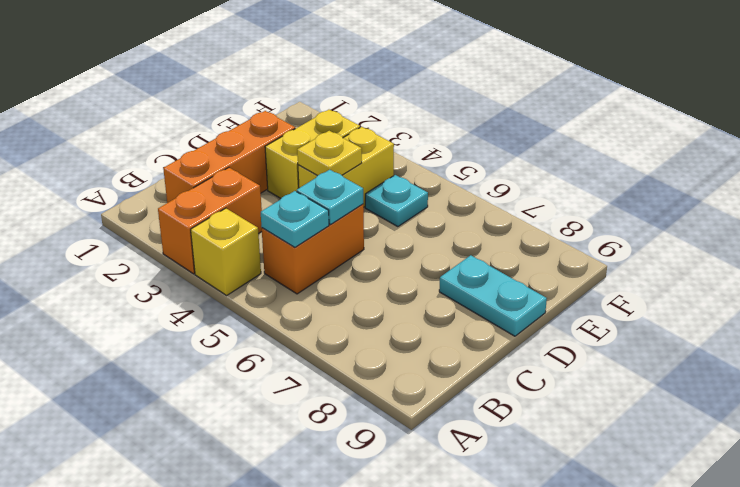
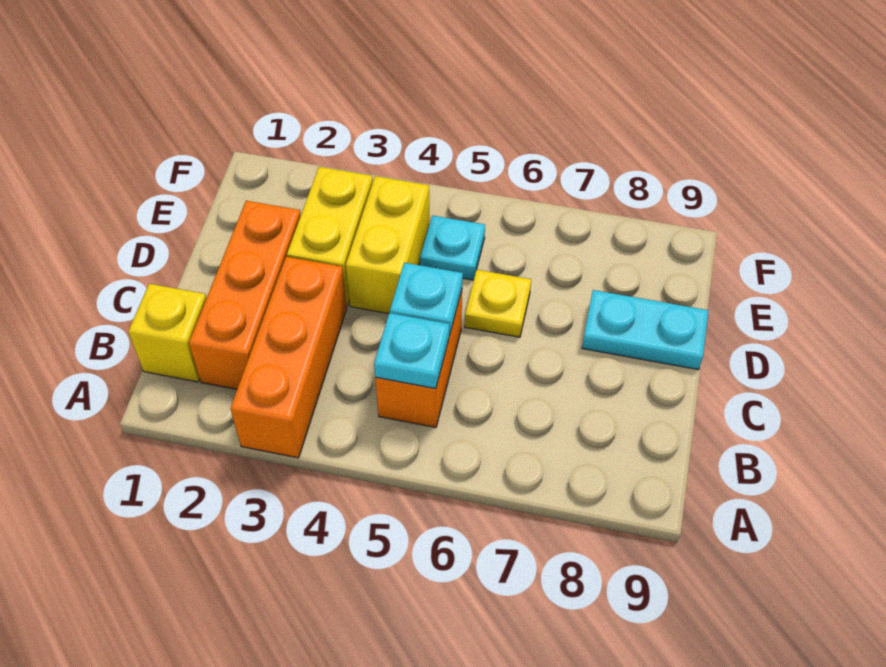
orange 1x2 brick [158,168,262,274] -> orange 1x3 brick [230,257,347,458]
yellow 1x1 brick [191,208,261,295] -> yellow 1x1 brick moved to [128,284,207,382]
yellow 1x1 plate [297,131,362,176] -> yellow 1x1 plate moved to [465,270,531,337]

